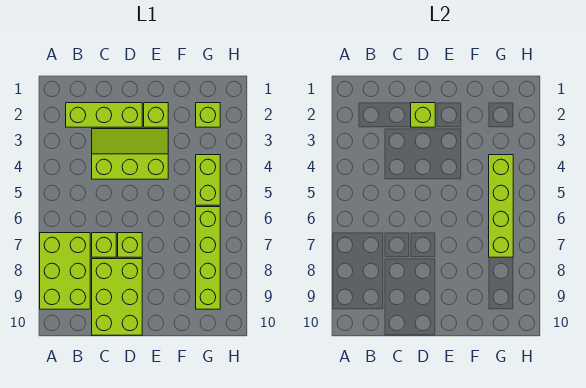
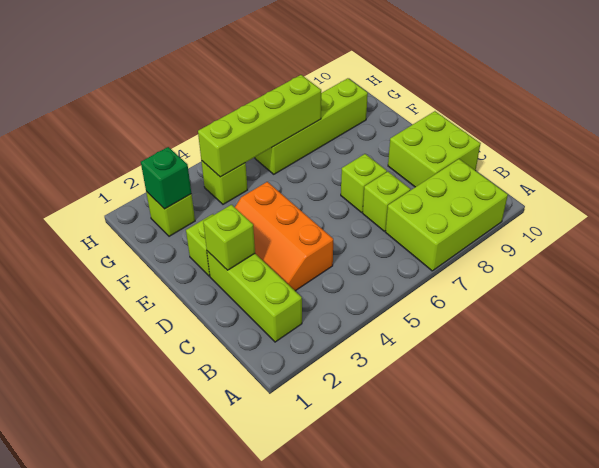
lime 2x3 slope [92,129,168,179] -> orange 2x3 slope [235,182,333,291]
lime 2x3 brick [92,259,142,335] -> lime 2x2 brick [388,111,481,187]
none -> green 1x1 brick [141,147,191,209]
lime 1x2 brick [196,155,220,205] -> lime 1x1 brick [201,160,247,204]

